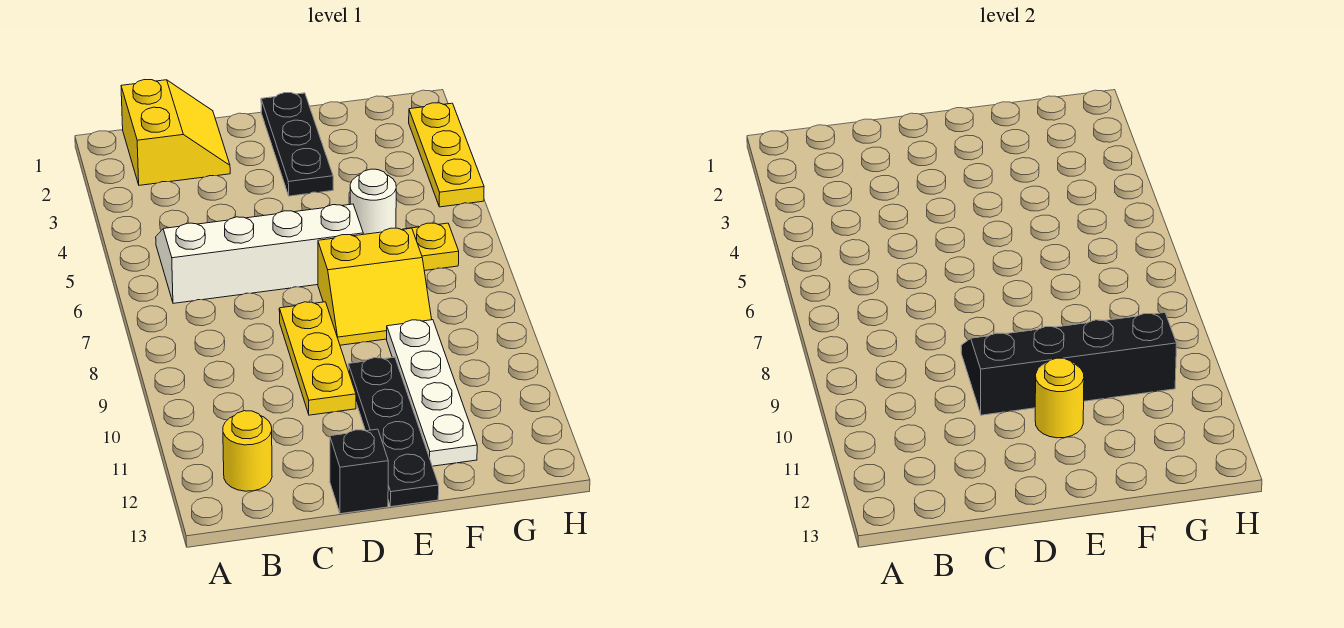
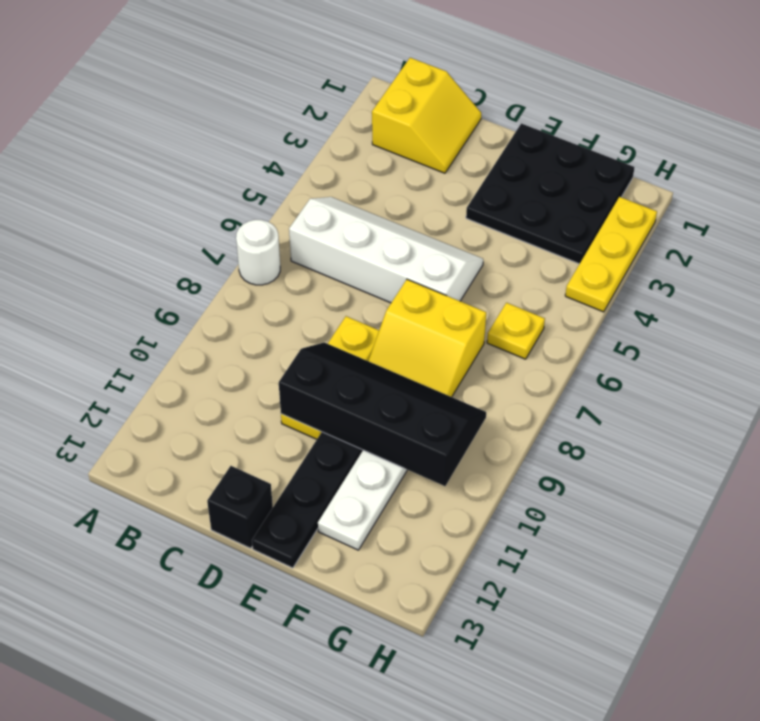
yellow 1x1 round brick [223,411,272,491] -> none
black 1x3 plate [261,93,333,196] -> black 3x3 plate [466,123,634,264]
yellow 1x1 round brick [1035,358,1084,438] -> none
white 1x1 round brick [350,169,396,234] -> white 1x1 round brick moved to [236,220,280,285]

